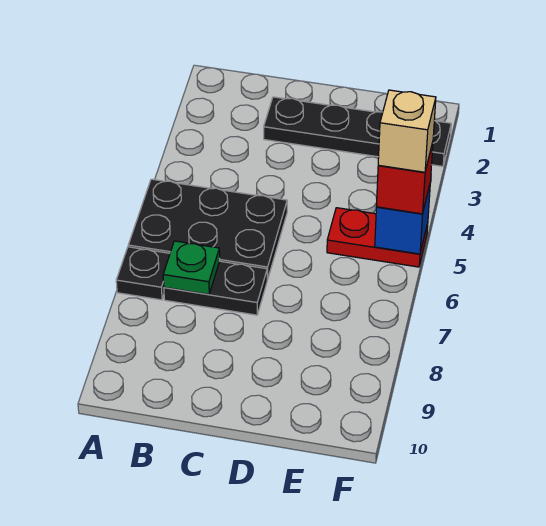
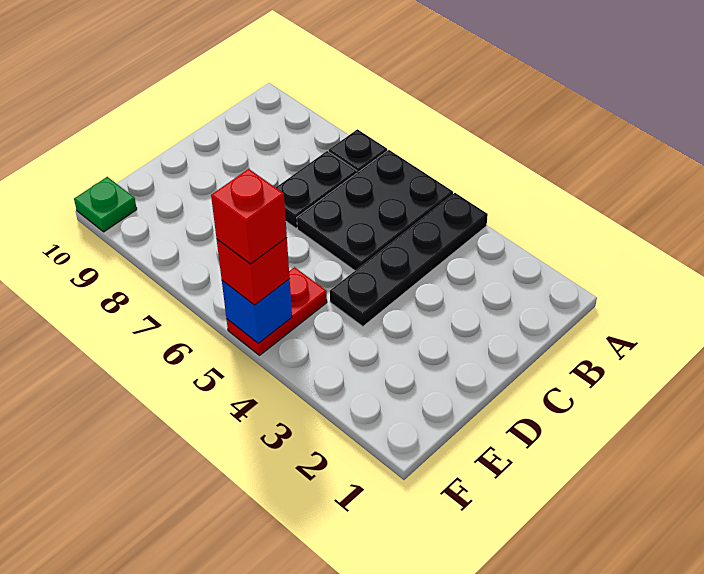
green 1x1 plate [163,241,220,294] -> green 1x1 plate moved to [74,177,137,232]
black 1x4 plate [264,97,451,166] -> black 1x4 plate moved to [330,193,488,326]
tan 1x1 brick [378,90,436,172] -> red 1x1 brick [211,169,287,264]

